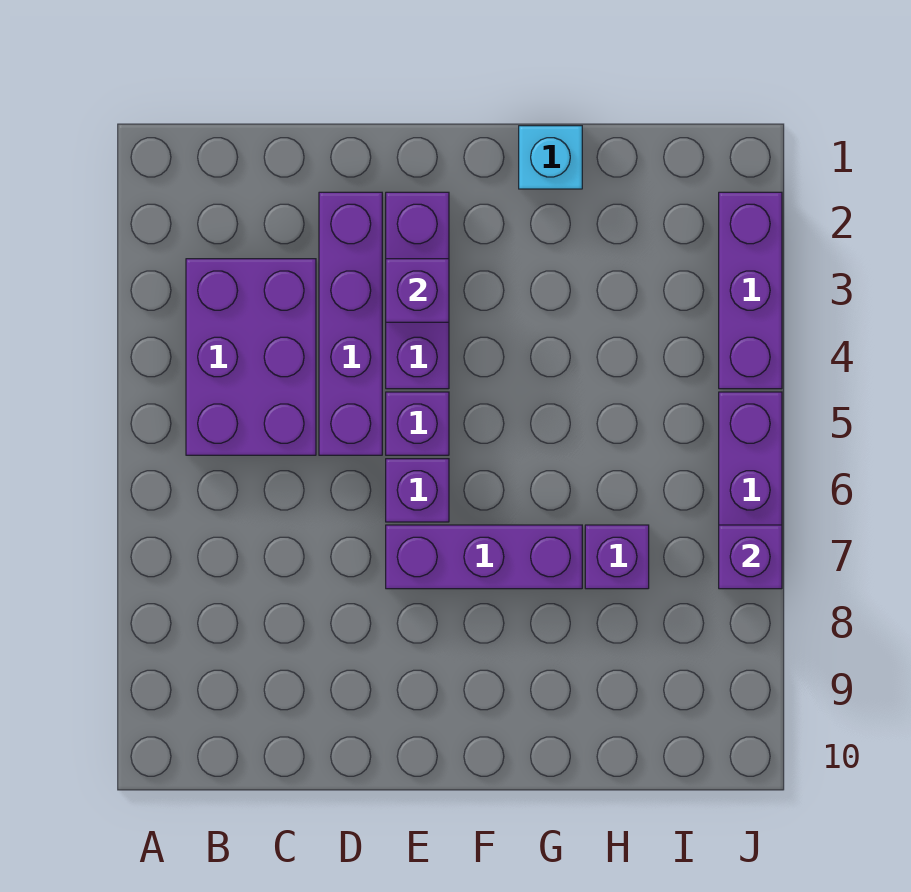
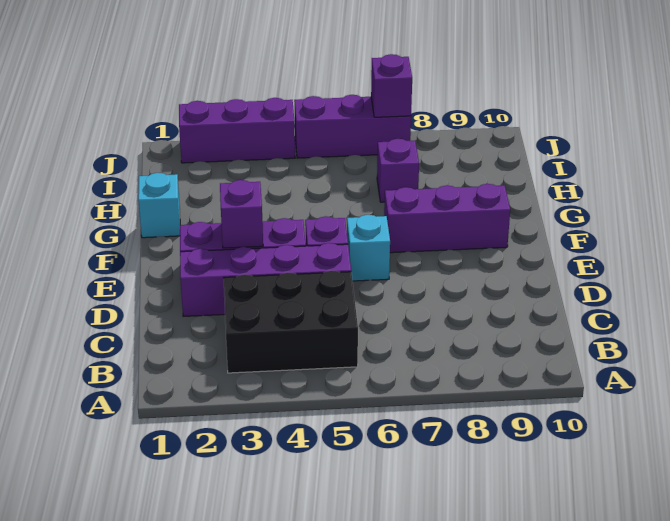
purple 2x3 brick [186,259,316,455] -> black 2x3 brick [224,271,358,373]
purple 1x1 brick [386,459,449,522] -> cyan 1x1 brick [347,215,390,281]
purple 1x3 brick [386,525,582,589] -> purple 1x3 brick turned to [384,184,510,253]

